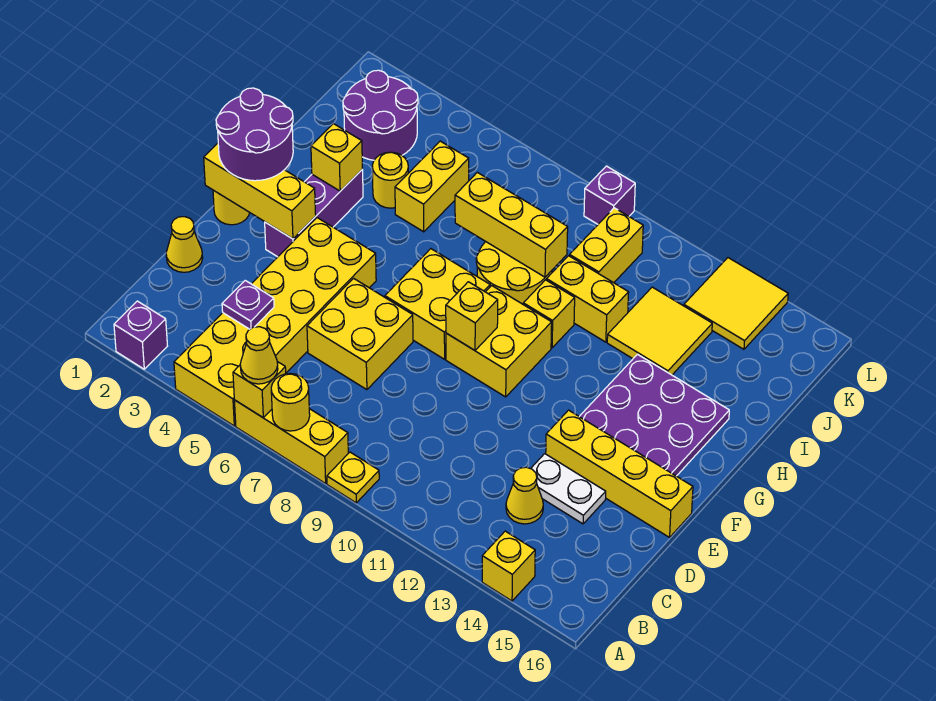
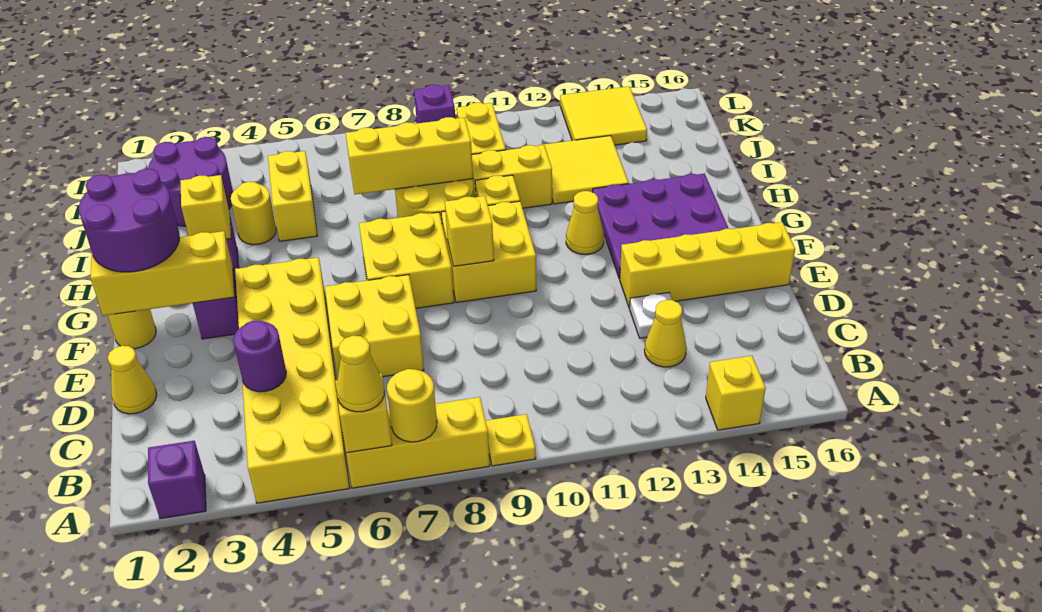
purple 1x1 plate [222,281,274,329] -> purple 1x1 round brick [233,320,286,392]
white 1x2 plate [531,454,606,524] -> white 1x1 plate [630,292,672,338]
none -> yellow 1x1 cone [566,191,604,254]

